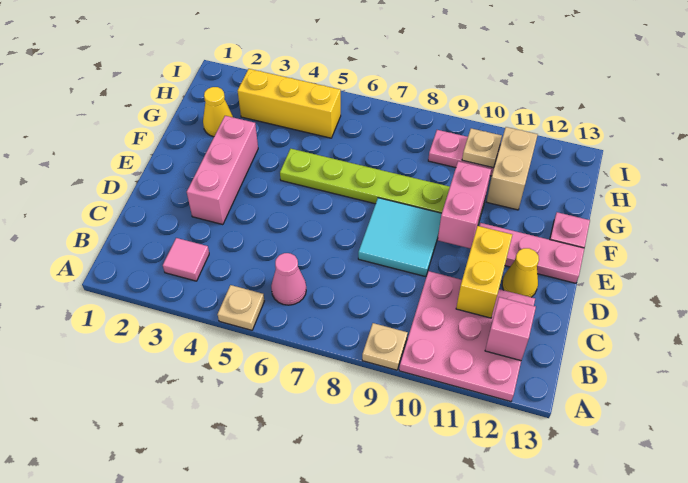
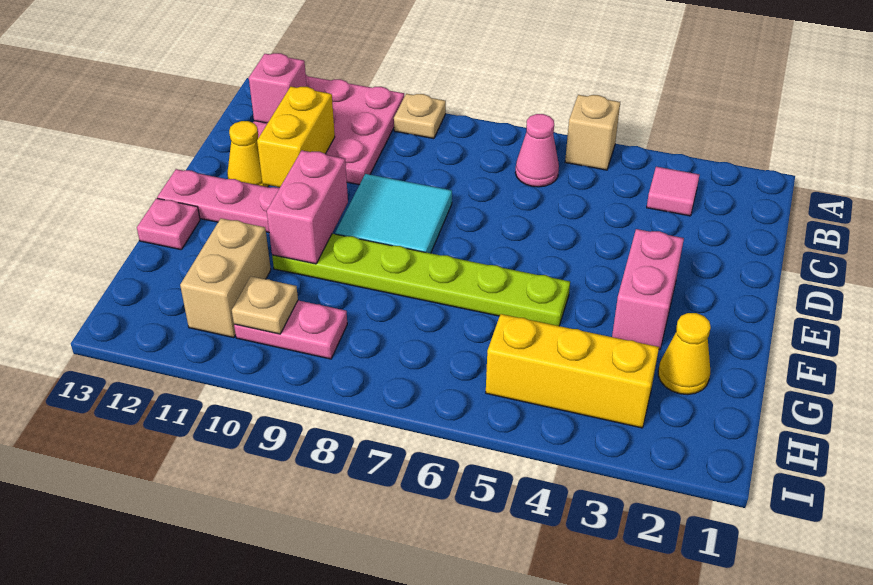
tan 1x1 plate [218,285,264,330] -> tan 1x1 brick [565,95,620,170]
pink 1x3 brick [187,116,258,225] -> pink 1x2 brick [612,229,684,350]

